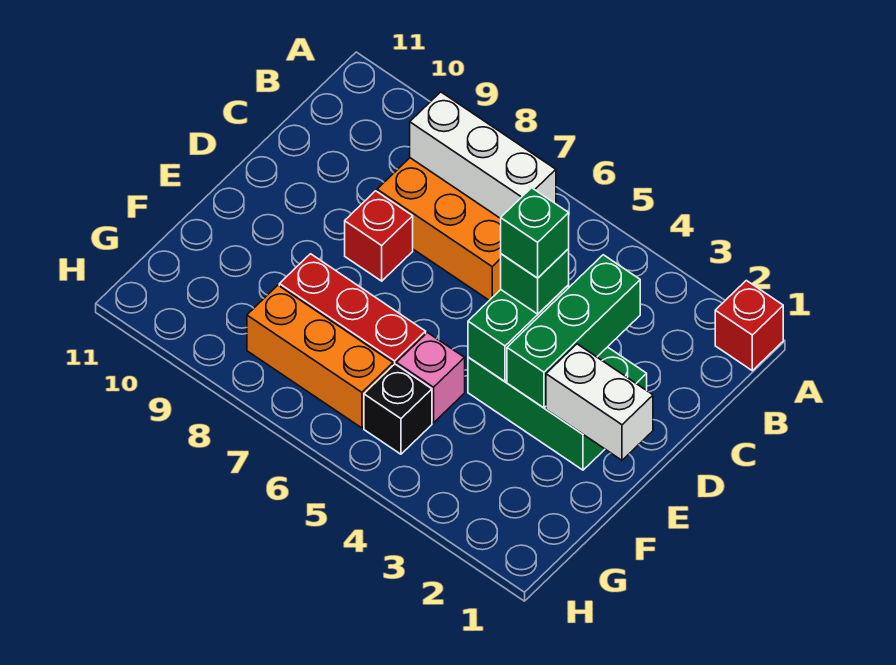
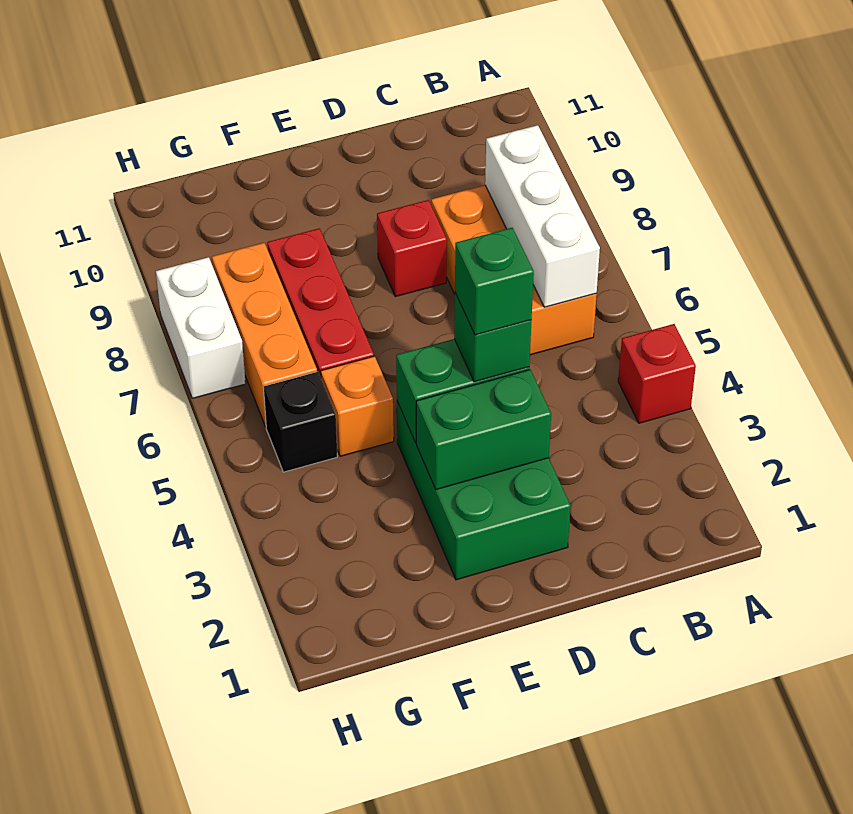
red 1x1 brick [715,280,783,370] -> red 1x1 brick moved to [618,324,696,423]
green 1x3 brick [507,255,640,408] -> green 1x2 brick [416,370,551,490]
white 1x2 brick [546,344,653,460] -> white 1x2 brick moved to [156,257,246,398]
pink 1x1 brick [396,333,465,423] -> orange 1x1 brick [321,356,394,456]

